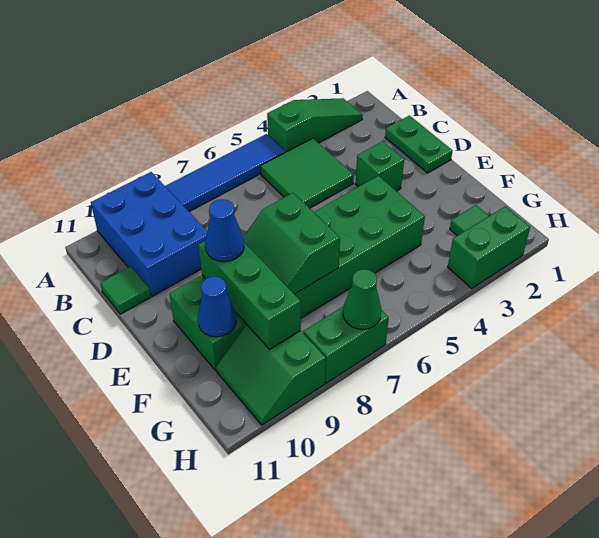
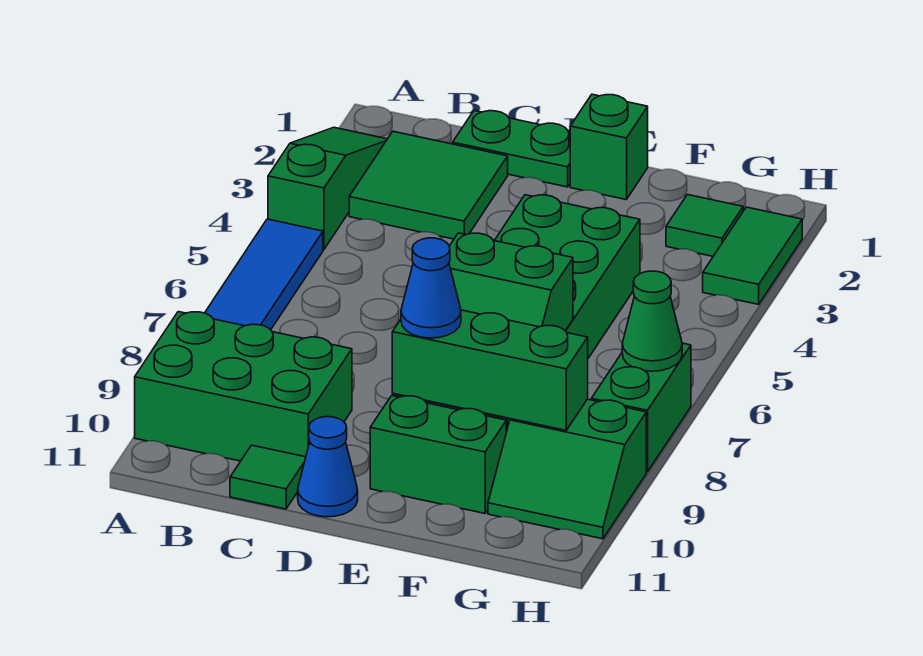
blue 2x3 brick [91,172,207,296] -> green 2x3 brick [135,312,352,461]
green 2x2 tile [261,138,354,208] -> green 2x2 tile moved to [349,131,508,239]
green 1x1 brick [356,141,404,191] -> green 1x1 brick moved to [570,94,648,200]
blue 1x1 cone [198,276,237,337] -> blue 1x1 cone moved to [298,417,358,517]
green 1x2 brick [448,206,530,288] -> green 1x2 tile [703,207,802,304]

